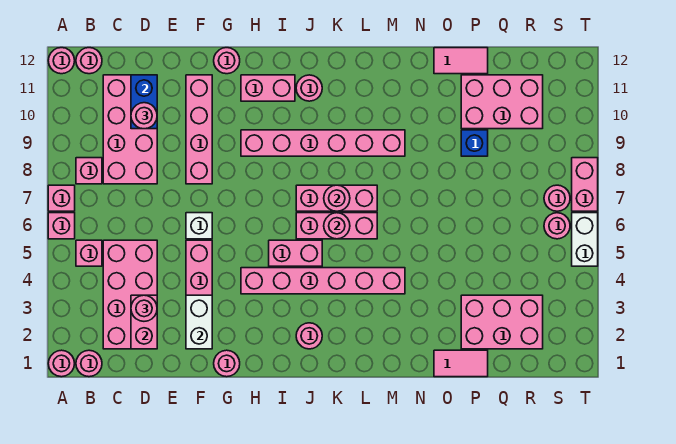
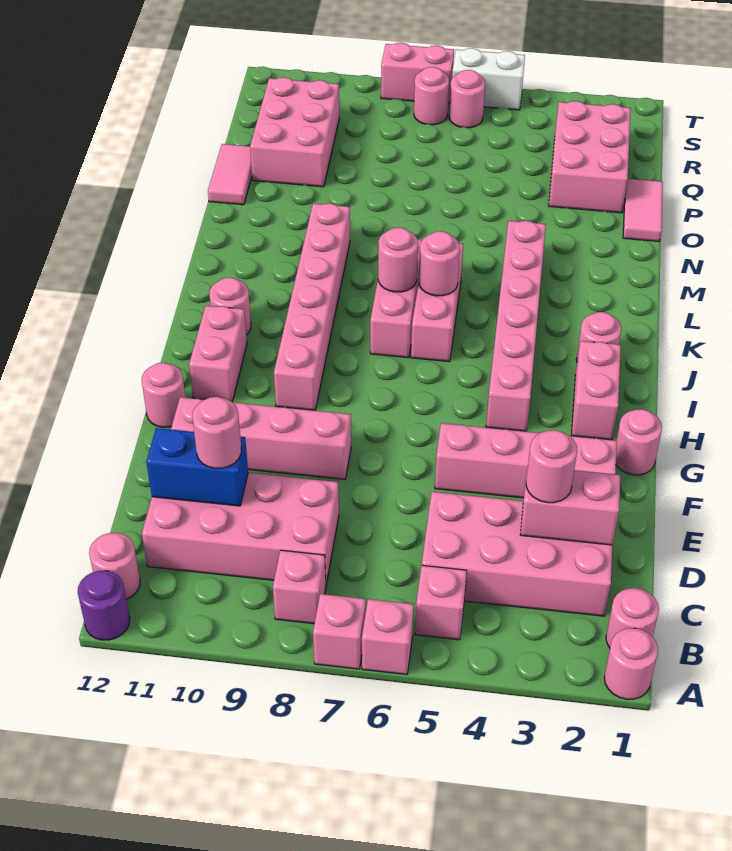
pink 1x1 round brick [48,48,75,74] -> purple 1x1 round brick [78,571,130,640]
white 1x2 brick [186,295,212,349] -> none
white 1x1 brick [186,213,212,239] -> none
pink 1x2 brick [269,240,322,266] -> pink 1x2 brick moved to [571,341,621,440]
blue 1x1 brick [461,130,488,156] -> none

